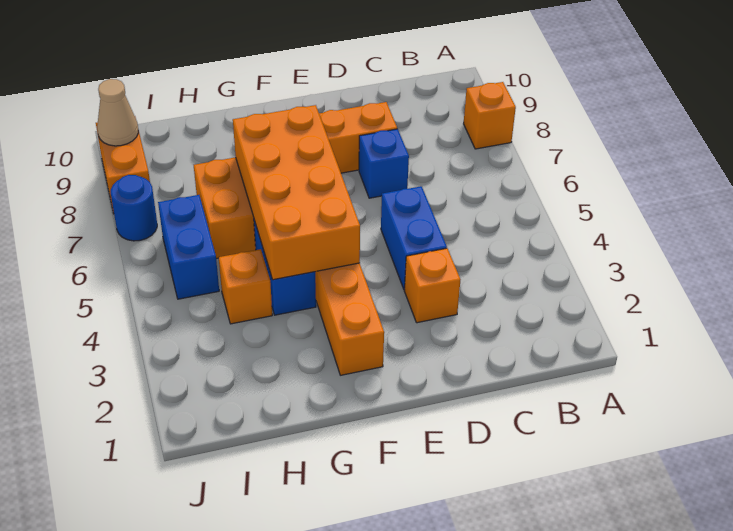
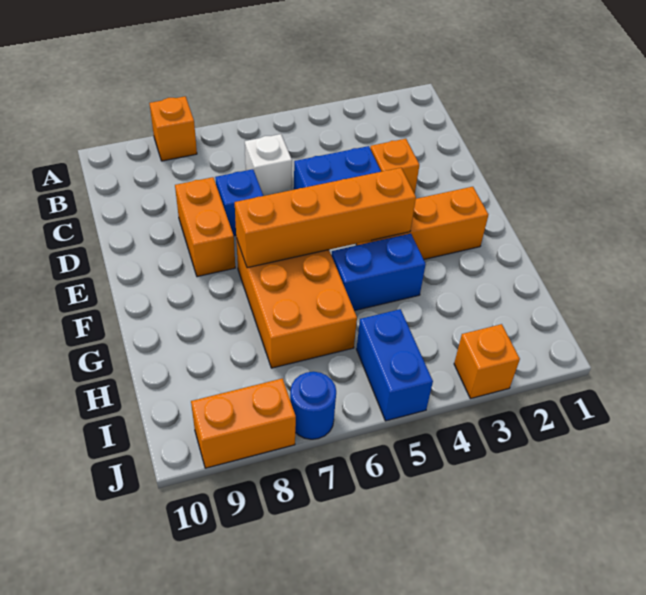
none -> white 1x1 brick [245,134,292,196]
orange 2x4 brick [233,105,360,280] -> orange 1x4 brick [235,168,416,268]
orange 1x1 brick [219,249,272,324] -> orange 1x1 brick moved to [454,324,520,399]
blue 1x2 brick [158,195,219,299] -> blue 1x2 brick turned to [357,309,433,421]
tan 1x1 cone [97,79,138,146] -> none

